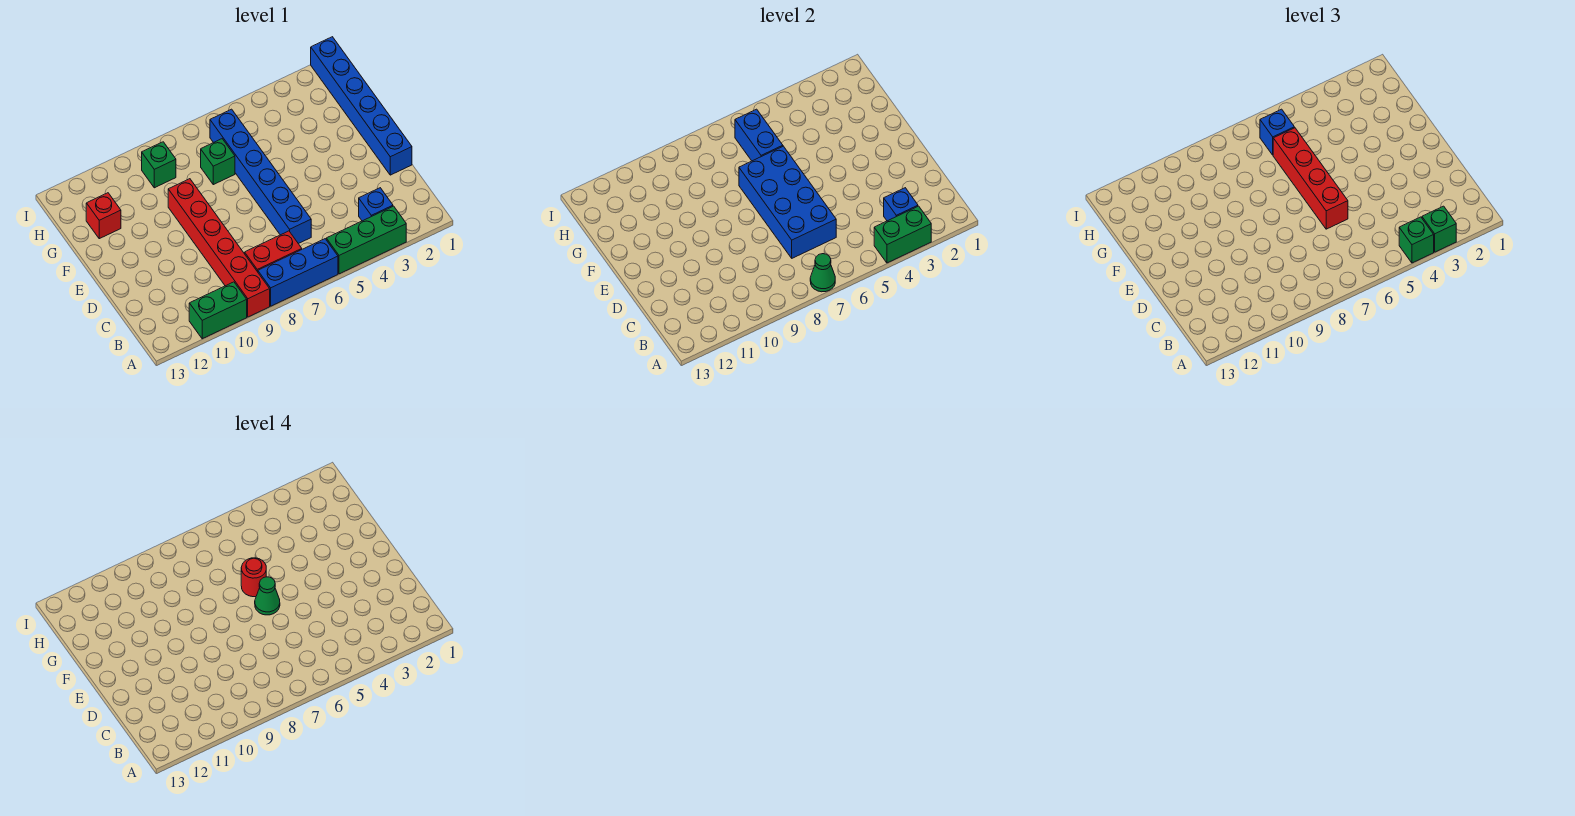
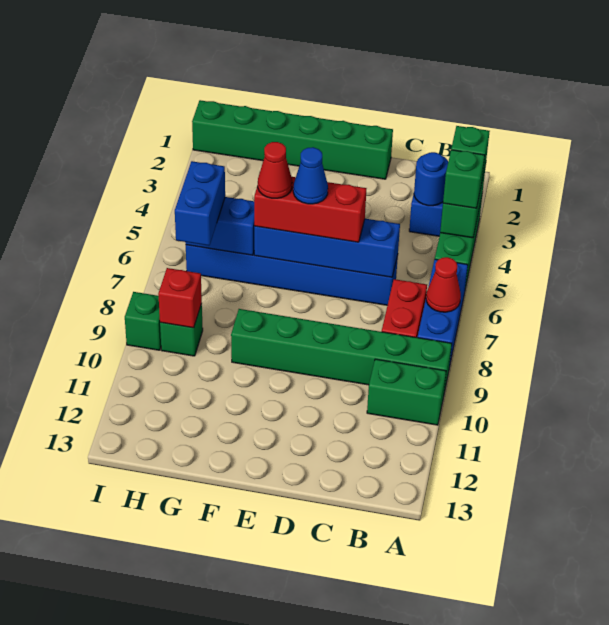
green 1x1 cone [810,254,835,292] -> red 1x1 cone [426,257,461,312]
red 1x6 brick [168,179,270,317] -> green 1x6 brick [231,309,452,393]
green 1x2 brick [189,282,247,339] -> green 1x2 brick turned to [367,359,446,425]
blue 1x1 brick [884,188,918,221] -> blue 1x1 round brick [414,152,448,206]
blue 2x4 brick [739,146,836,258] -> blue 1x4 brick [254,219,400,277]
blue 1x6 brick [311,37,412,175] -> green 1x6 brick [192,100,393,179]
red 1x4 brick [1273,128,1348,229] -> red 1x3 brick [254,177,366,242]
green 1x1 cone [255,577,280,615] -> blue 1x1 cone [293,147,328,204]
red 1x1 round brick [241,558,266,597] -> red 1x1 cone [258,142,292,198]
green 1x1 brick [201,139,235,185] -> green 1x1 brick moved to [125,292,161,350]
red 1x1 brick [86,193,121,239] -> red 1x1 brick moved to [158,268,202,328]
blue 1x1 brick [1260,109,1294,155] -> blue 1x2 brick [175,161,225,246]

